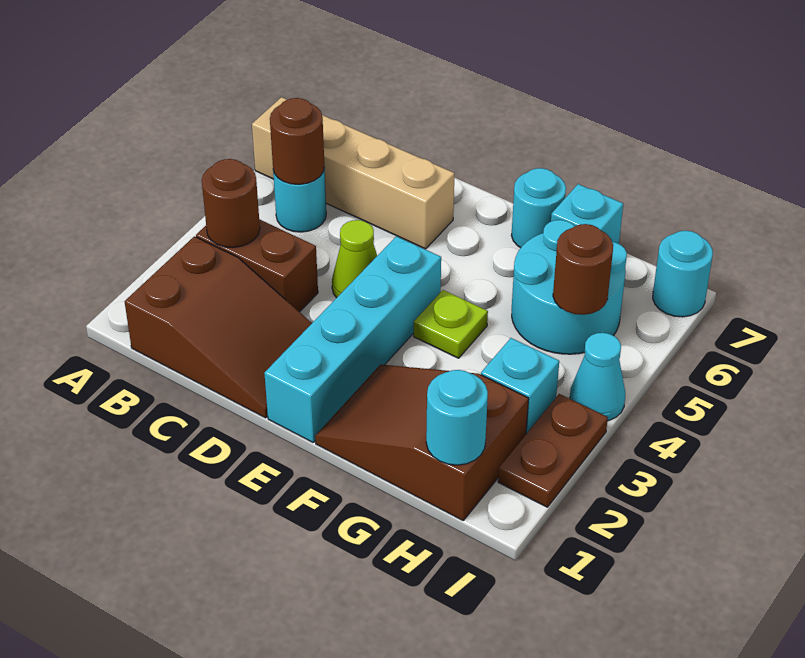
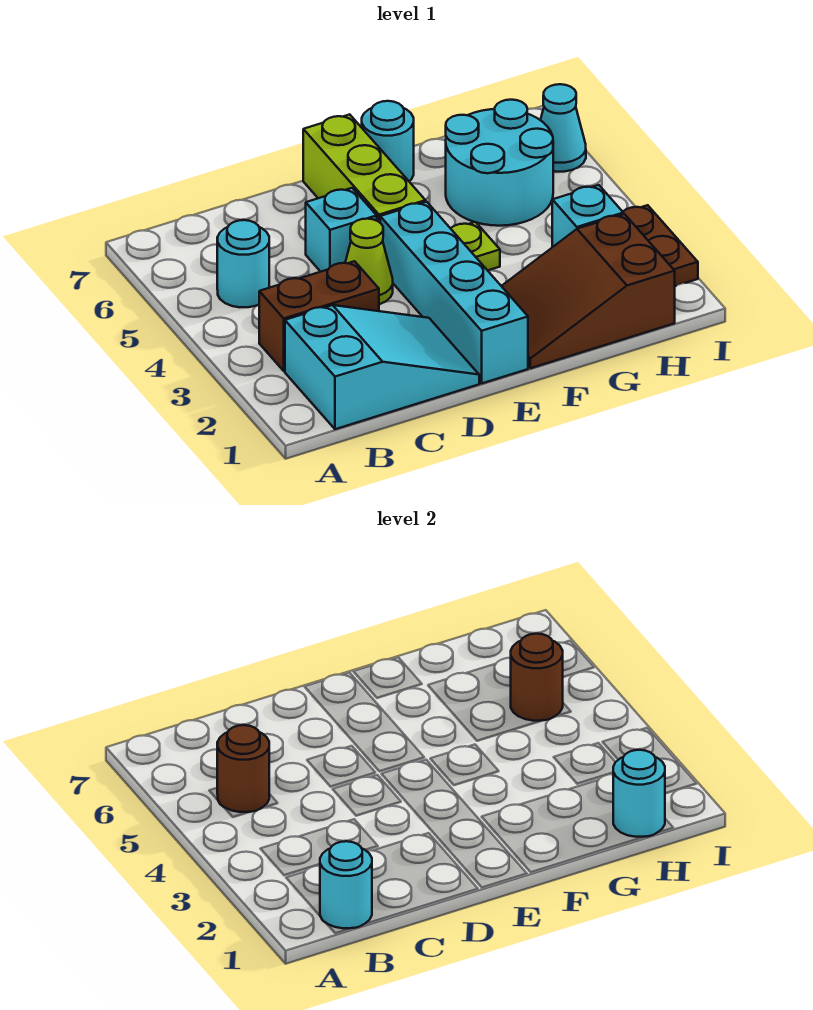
tan 1x4 brick [252,97,454,249] -> none
brown 2x3 slope [125,236,312,418] -> cyan 2x3 slope [285,305,479,429]
brown 1x1 round brick [202,159,260,248] -> none
none -> lime 1x3 brick [303,114,426,222]
cyan 1x1 brick [551,184,623,244] -> cyan 1x1 brick moved to [306,188,377,272]
cyan 1x1 cone [570,333,625,421] -> cyan 1x1 cone moved to [541,84,586,172]
cyan 1x1 round brick [653,231,713,317] -> cyan 1x1 round brick moved to [320,841,372,928]

